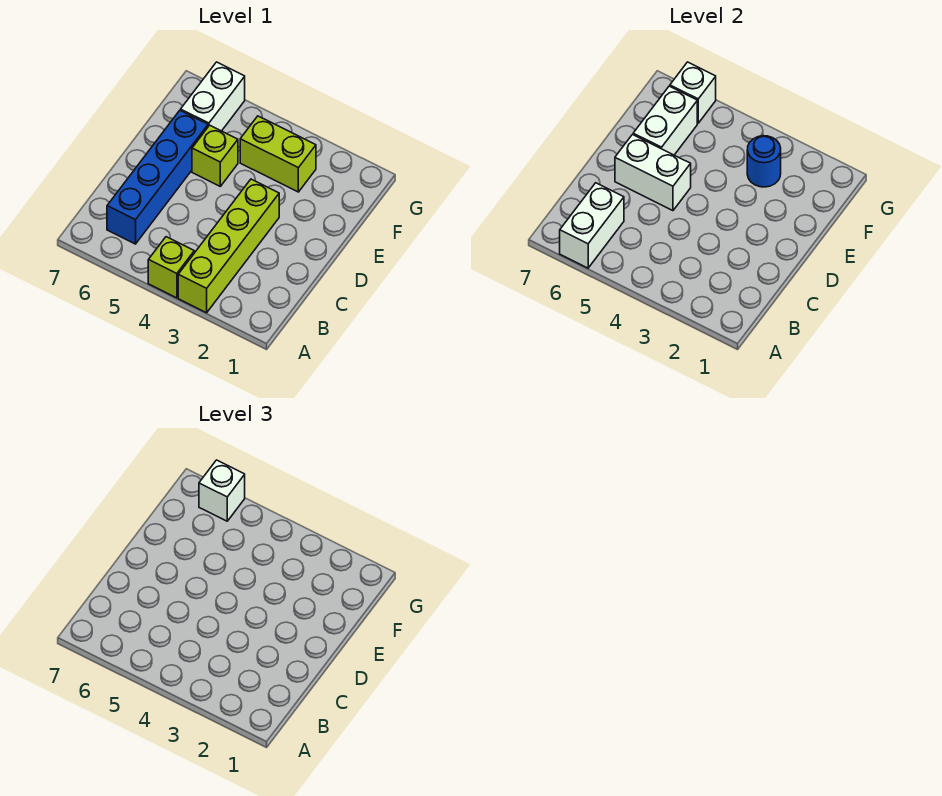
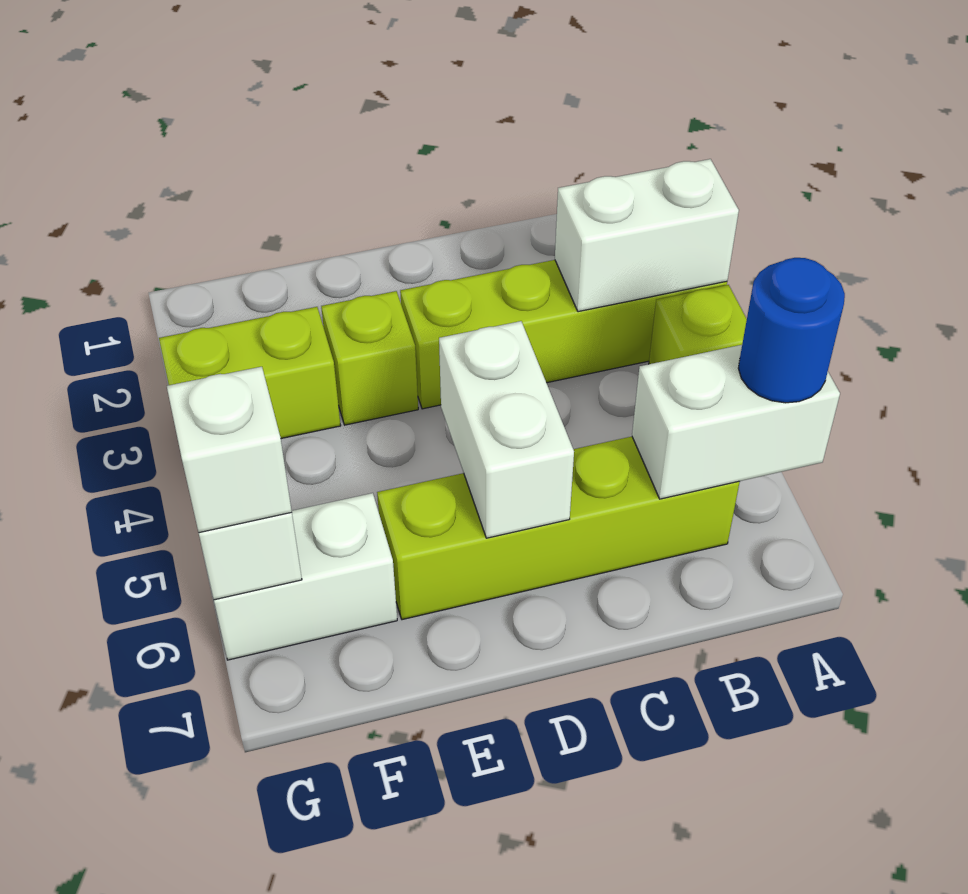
blue 1x4 brick [107,110,208,244] -> lime 1x4 brick [377,437,740,620]
lime 1x1 brick [192,125,238,186] -> lime 1x1 brick moved to [321,291,418,425]
white 1x2 brick [633,86,697,155] -> white 1x2 brick moved to [555,159,739,312]
lime 1x2 brick [240,116,316,192] -> lime 1x2 brick turned to [159,307,341,439]
blue 1x1 round brick [747,136,781,187] -> blue 1x1 round brick moved to [738,258,845,403]

